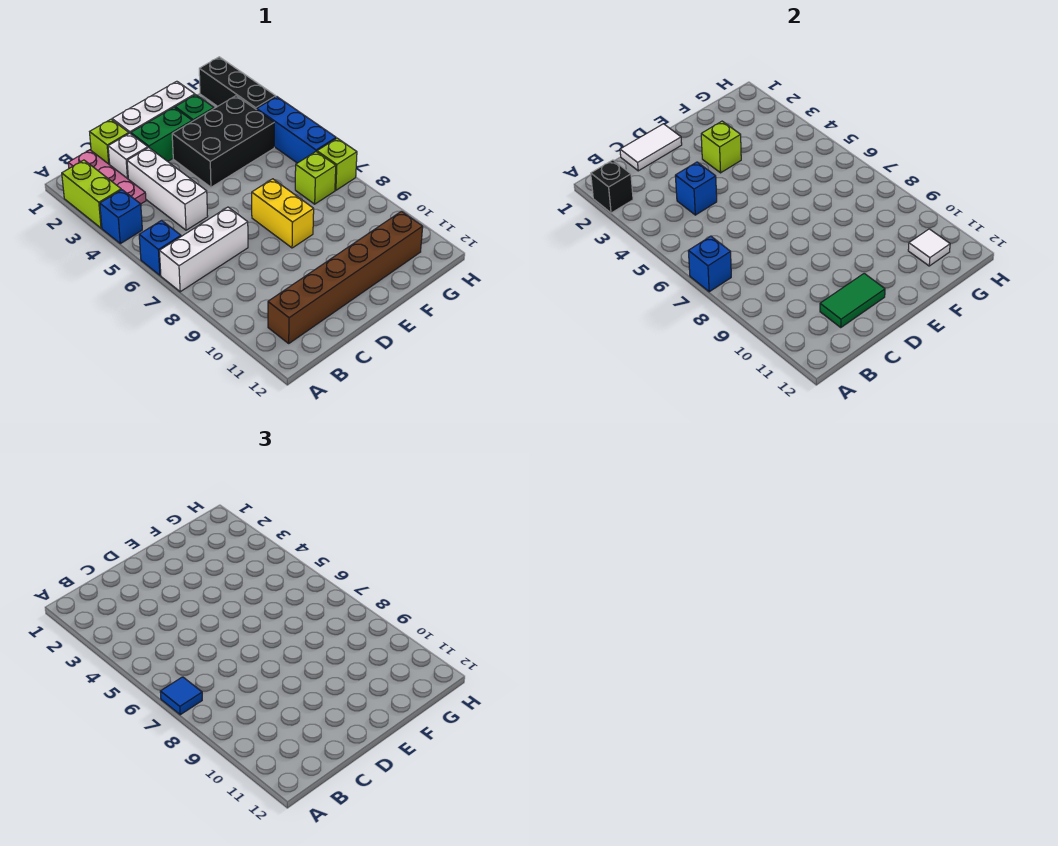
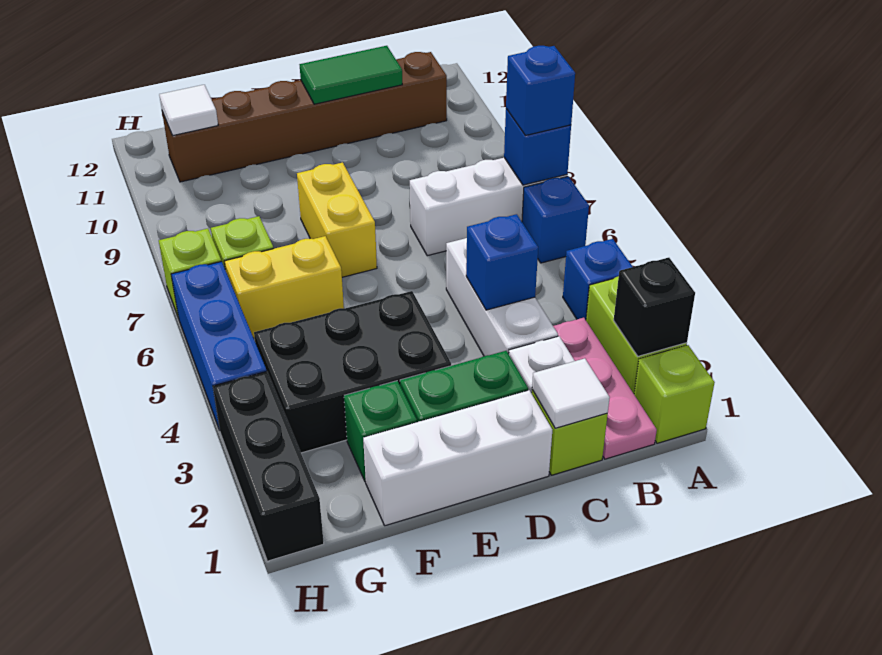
blue 1x1 tile [160,677,202,715] -> blue 1x1 brick [506,46,575,136]
white 1x2 tile [620,124,682,171] -> white 1x1 tile [532,358,610,428]
lime 1x1 brick [701,121,741,173] -> lime 1x1 brick moved to [634,345,715,443]
none -> yellow 1x2 brick [224,236,344,338]

